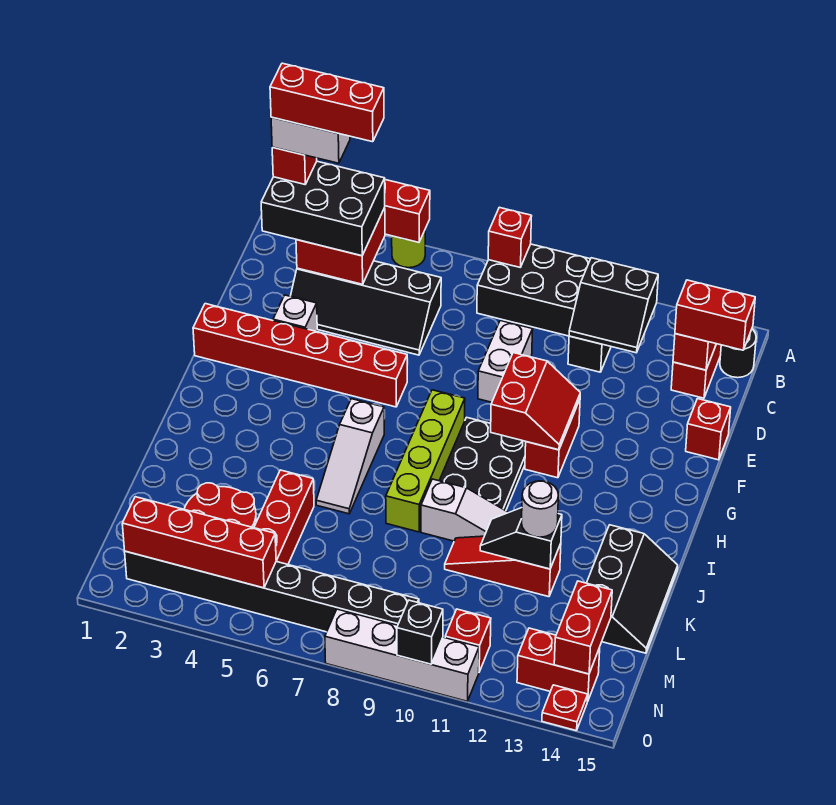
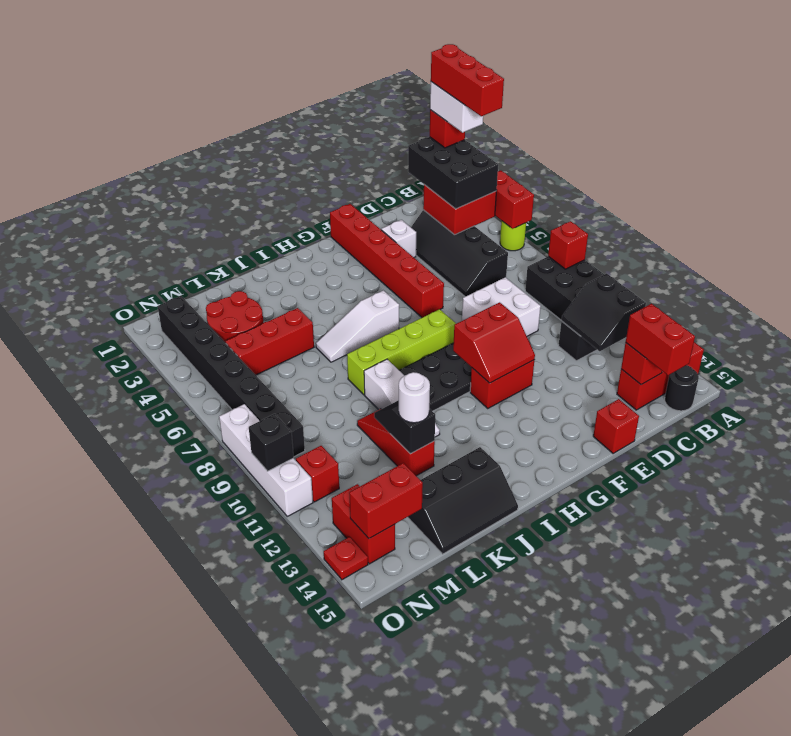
white 1x2 brick [478,321,533,402] -> white 2x2 brick [462,277,541,336]
red 1x4 brick [122,497,276,588] -> none

